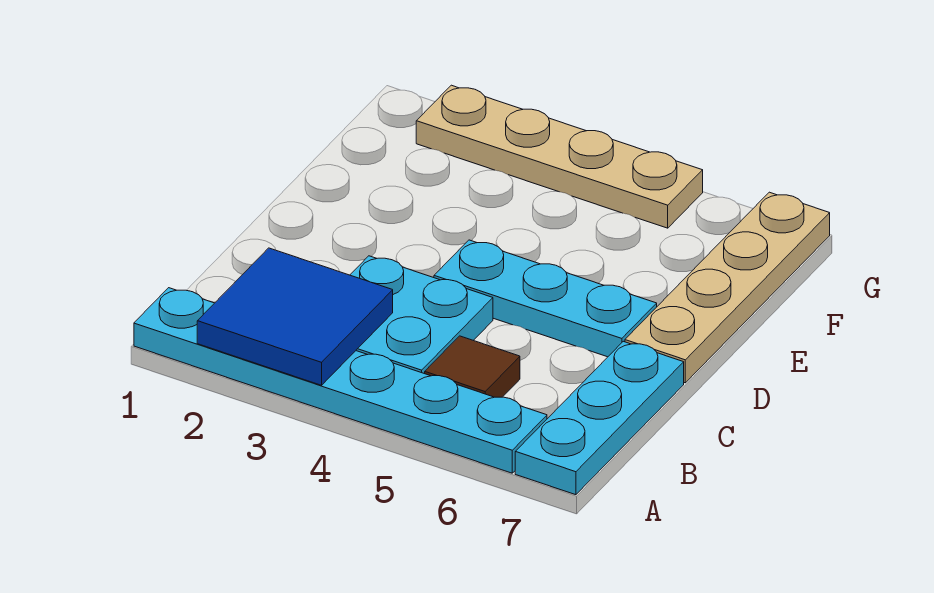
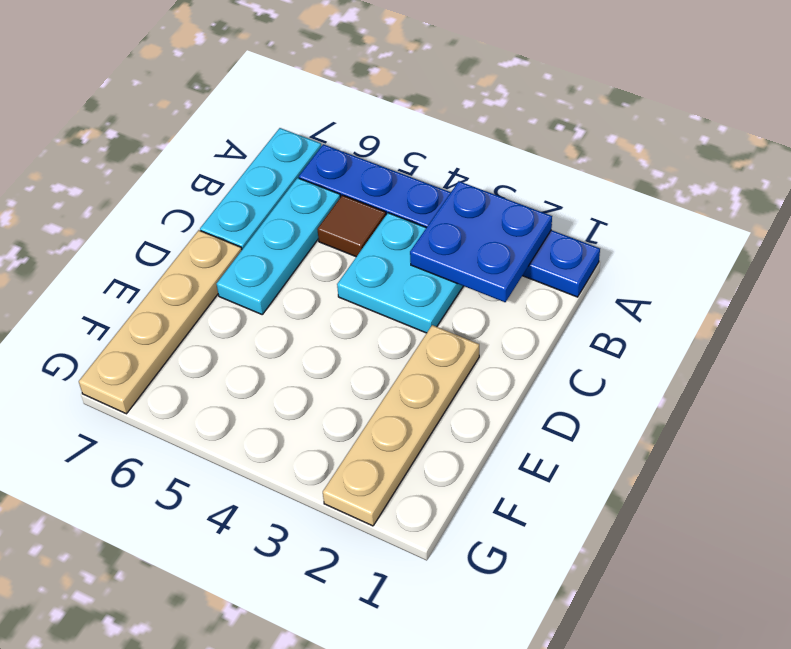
cyan 1x6 plate [134,288,547,473] -> blue 1x6 plate [299,144,600,297]
blue 2x2 tile [197,248,393,385] -> blue 2x2 plate [410,181,552,302]
cyan 1x3 plate [434,240,657,357] -> cyan 1x3 plate turned to [217,178,340,314]
tan 1x4 plate [416,85,703,228] -> tan 1x4 plate turned to [323,325,479,526]

